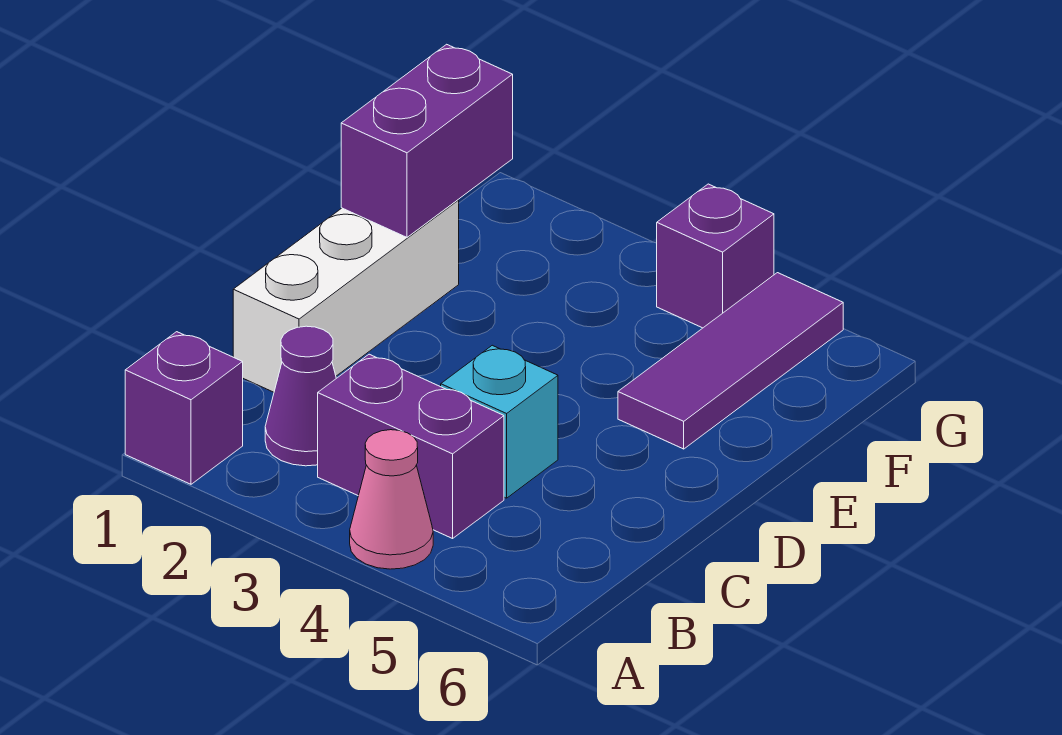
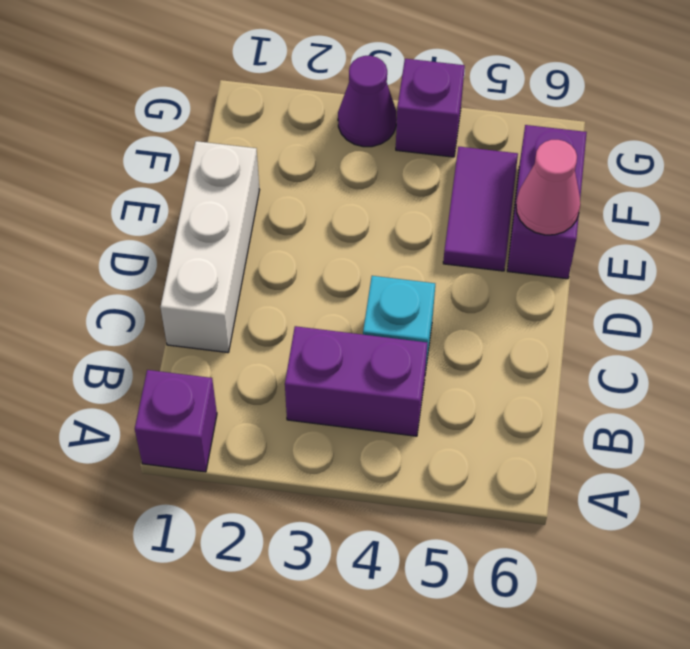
pink 1x1 cone [350,430,433,569] -> pink 1x1 cone moved to [516,140,580,235]
purple 1x1 cone [265,326,336,466] -> purple 1x1 cone moved to [338,56,397,147]
purple 1x2 brick [341,44,513,237] -> purple 1x2 brick moved to [507,125,587,279]
purple 1x3 tile [618,273,843,449] -> purple 1x2 tile [443,147,518,271]

